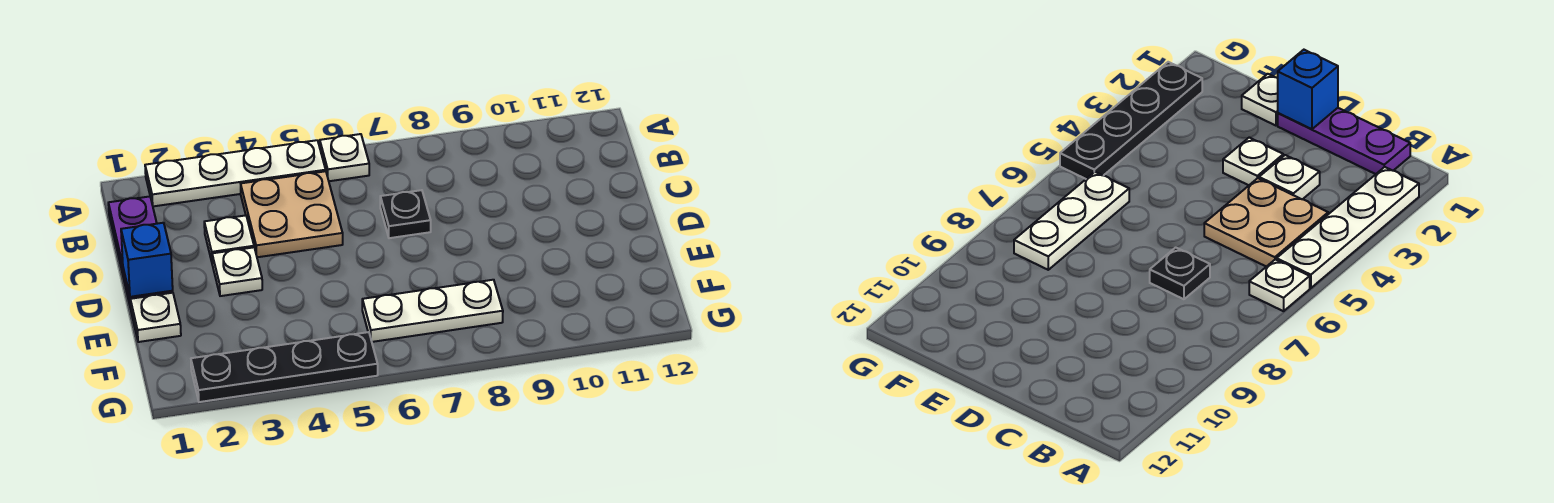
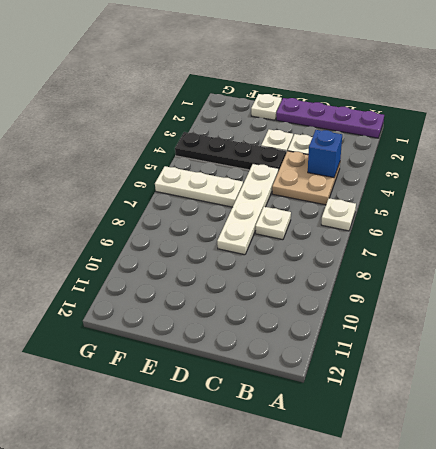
white 1x4 plate [145,140,326,206] -> white 1x4 plate moved to [217,164,278,255]
purple 1x3 plate [108,196,173,308] -> purple 1x4 plate [276,98,384,138]
black 1x1 plate [380,190,431,238] -> white 1x1 plate [256,207,291,240]
blue 1x1 brick [121,223,173,297] -> blue 1x1 brick moved to [308,130,342,178]
white 1x3 plate [362,280,503,342] -> white 1x3 plate turned to [155,166,243,207]
black 1x4 plate [191,332,378,402] -> black 1x4 plate turned to [175,132,286,171]

